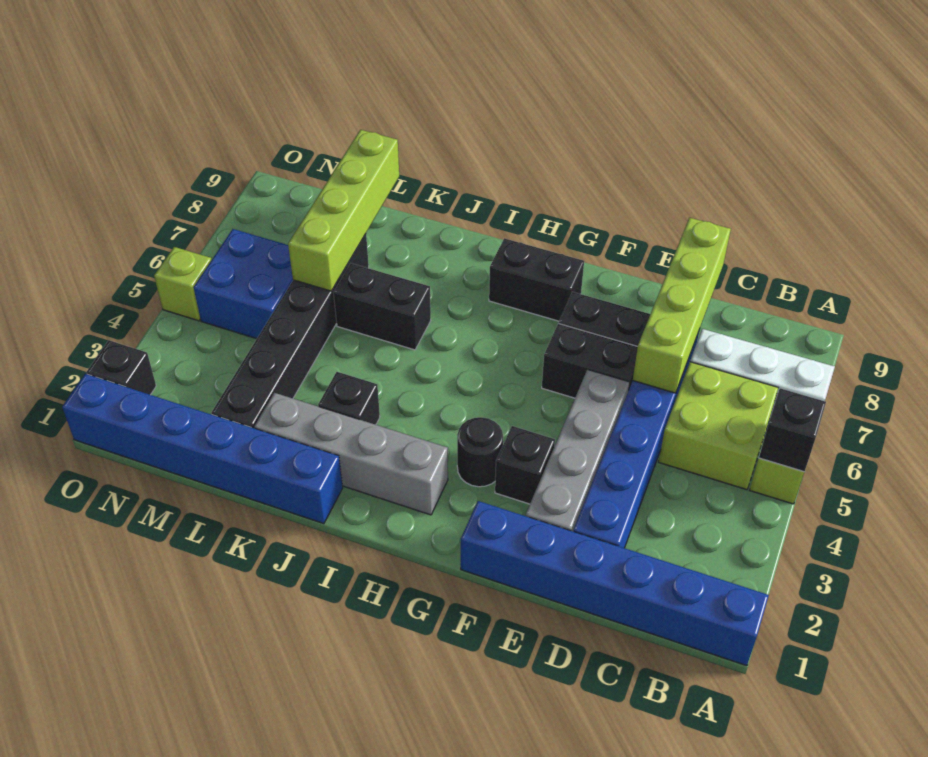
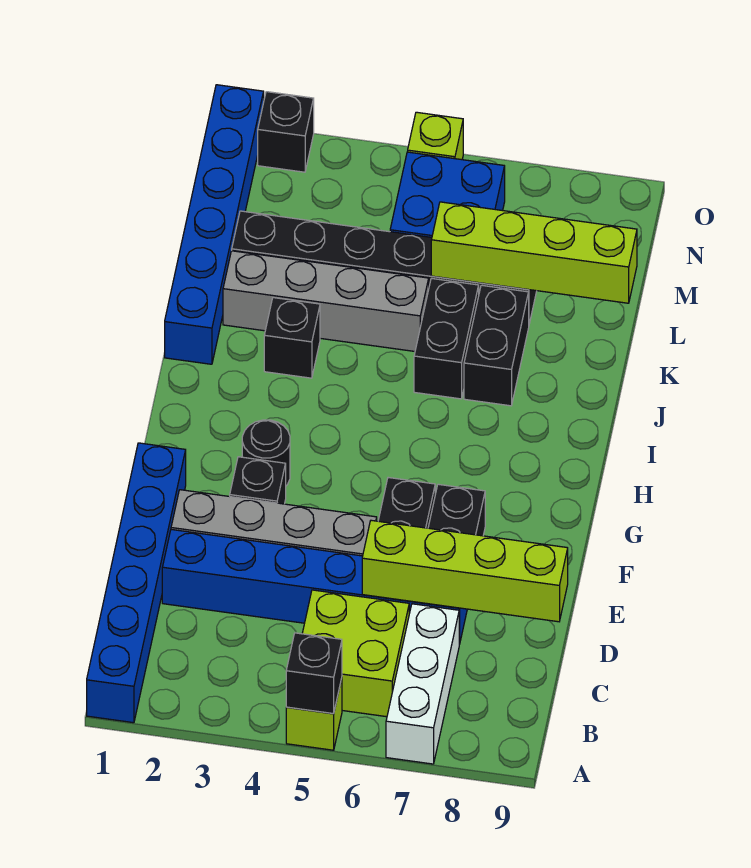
black 1x2 brick [489,238,584,321] -> black 1x2 brick moved to [464,285,529,406]
grey 1x4 brick [254,393,448,515] -> grey 1x4 brick turned to [223,251,429,351]

